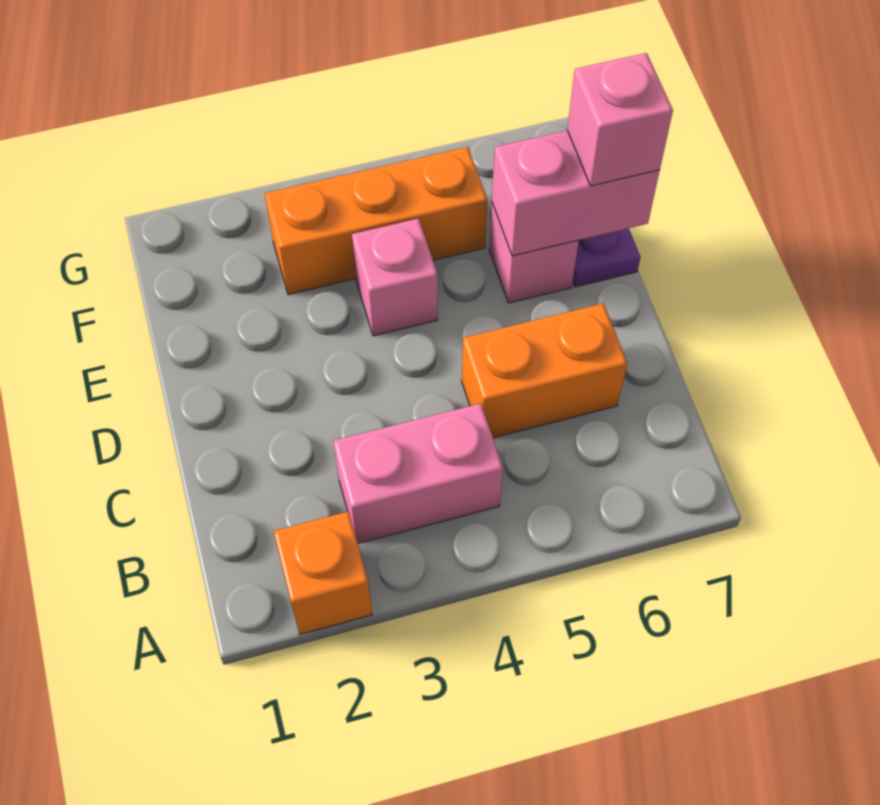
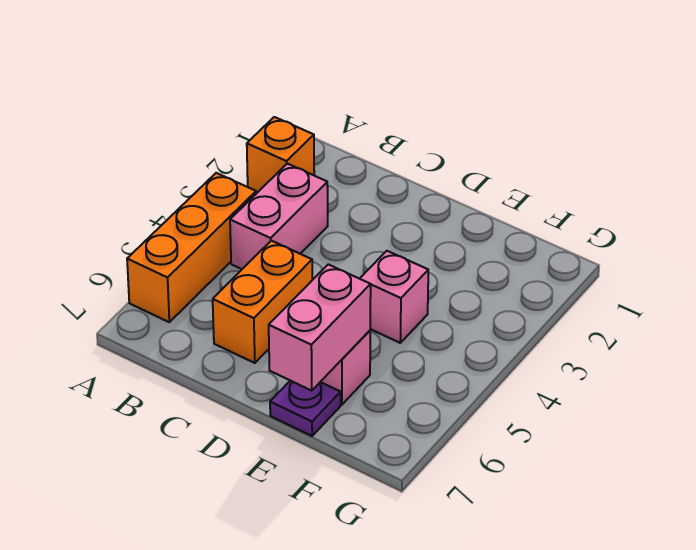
pink 1x1 brick [567,53,673,186] -> none
orange 1x3 brick [265,147,487,295] -> orange 1x3 brick moved to [127,173,256,322]

